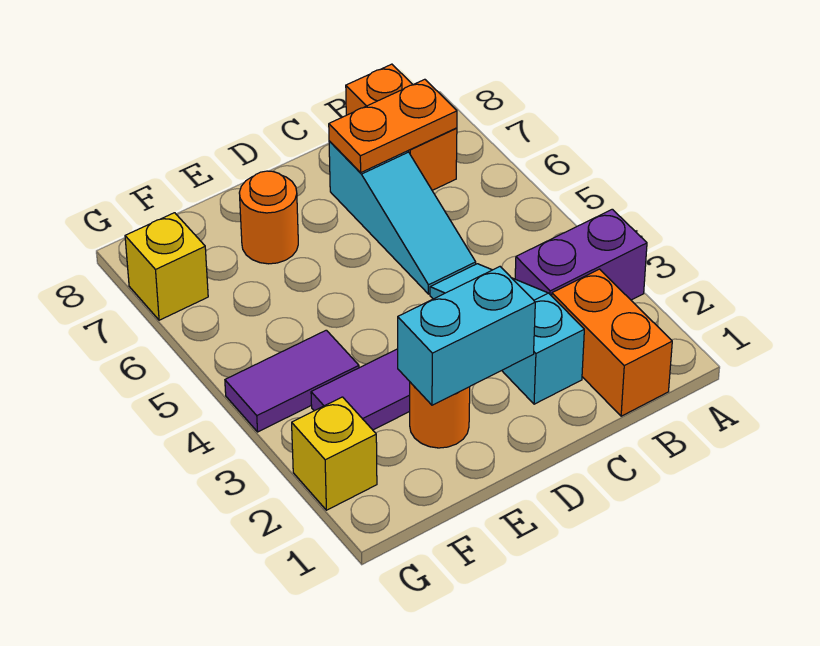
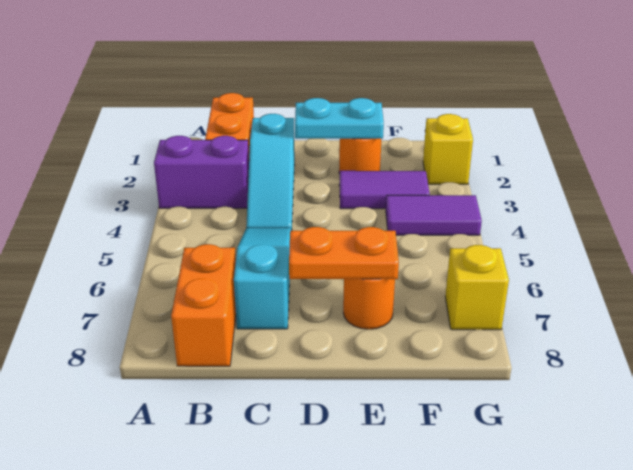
orange 1x2 plate [329,79,457,172] -> orange 1x2 plate moved to [289,227,399,279]
cyan 1x2 brick [398,267,535,405] -> cyan 1x2 plate [295,98,384,139]

